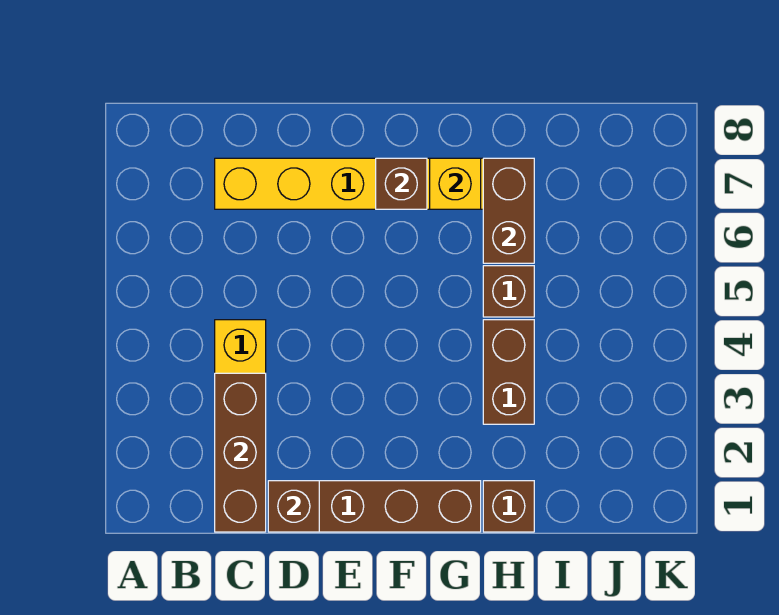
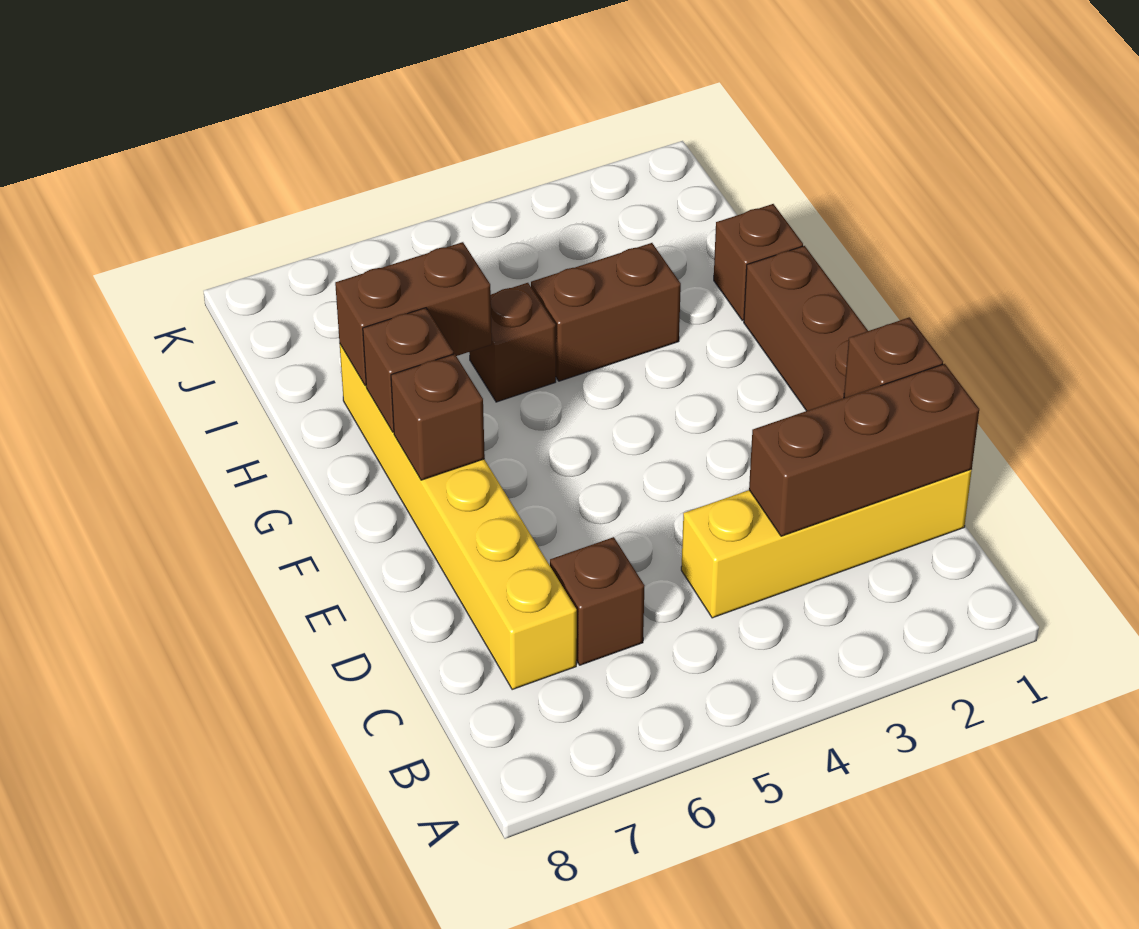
none -> brown 1x1 brick [550,537,645,665]
yellow 1x1 brick [430,158,481,209] -> brown 1x1 brick [363,308,454,432]

